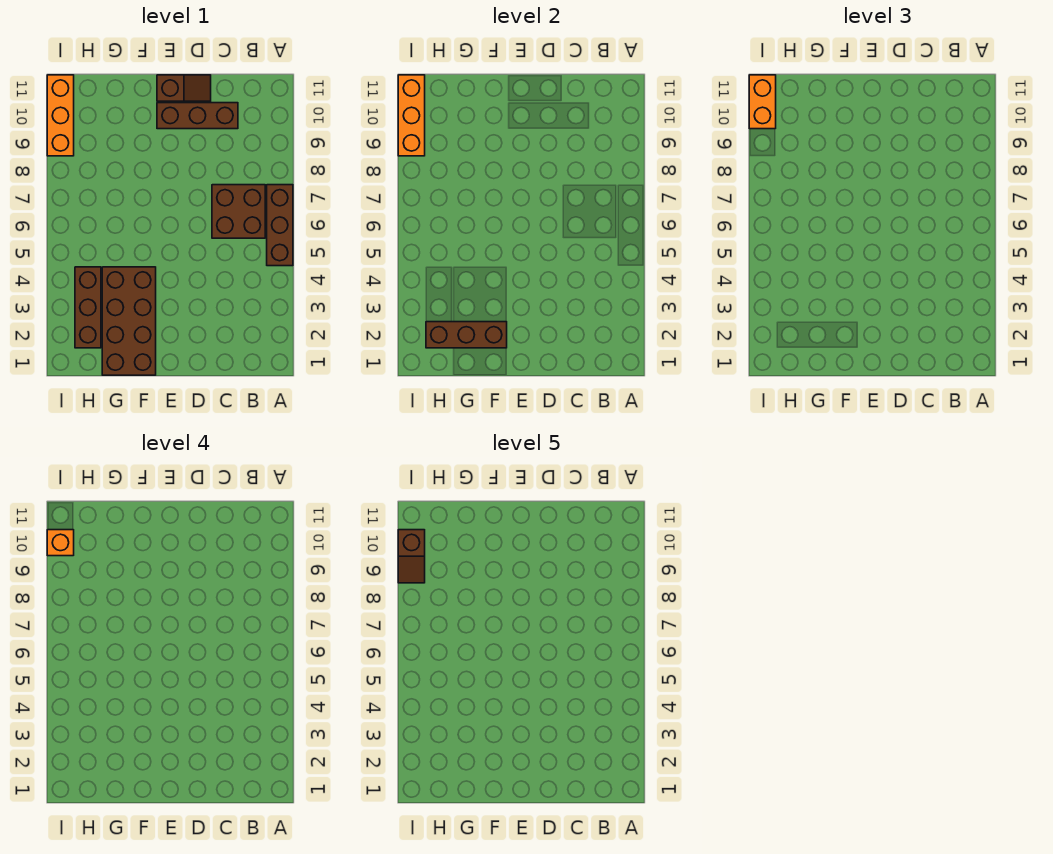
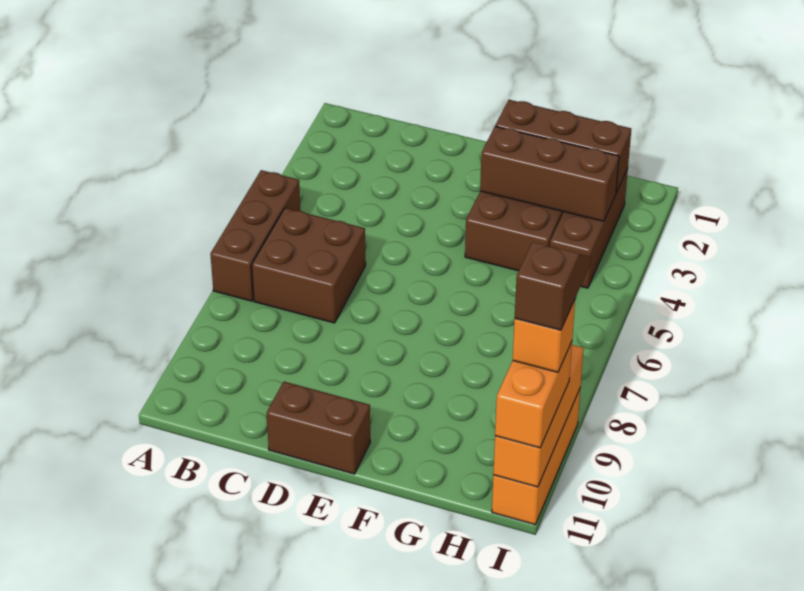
brown 1x3 brick [157,103,238,129] -> brown 1x3 brick moved to [480,126,619,221]
brown 1x2 slope [157,75,211,101] -> brown 1x2 brick [267,382,370,474]

